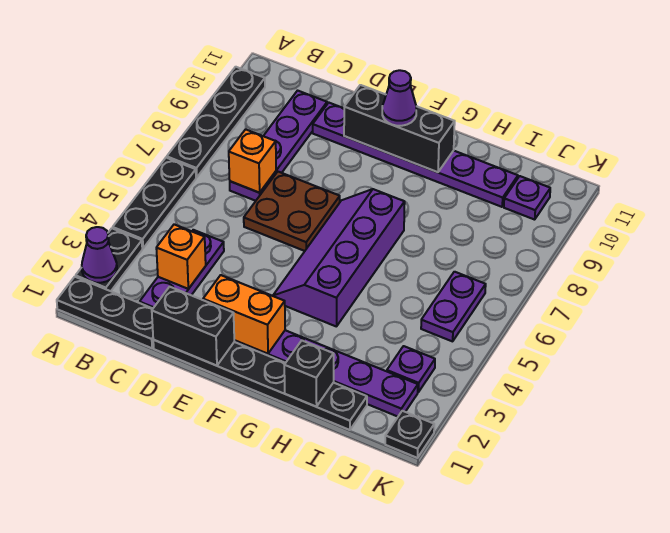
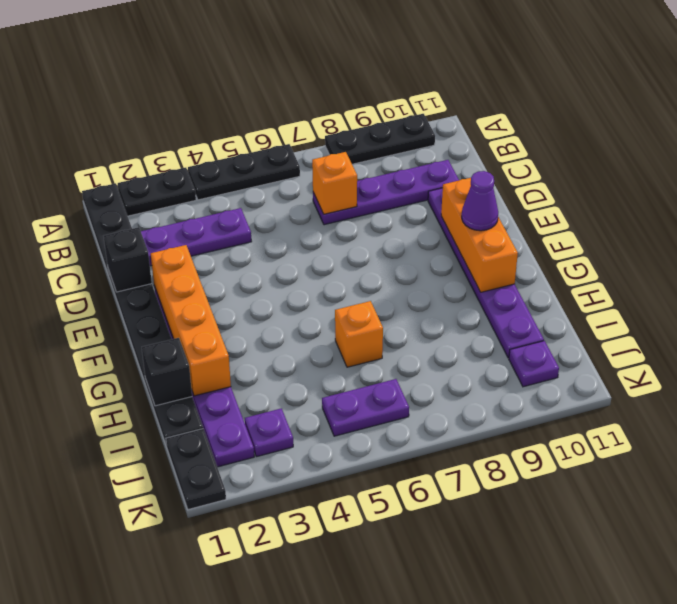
purple 1x1 cone [82,227,117,283] -> none
black 1x4 plate [167,67,265,177] -> black 1x3 plate [325,114,435,164]
orange 1x1 brick [156,224,206,289] -> orange 1x1 brick moved to [335,301,383,367]
black 1x2 brick [152,287,234,366] -> black 1x1 brick [104,227,152,292]
brown 2x2 plate [244,172,340,251] -> none
orange 1x2 brick [203,275,285,354] -> orange 1x4 brick [151,245,231,396]
black 1x3 brick [344,85,455,172] -> orange 1x3 brick [441,178,518,292]
purple 2x4 slope [273,189,405,327] -> none
black 1x1 plate [385,411,434,458] -> black 1x2 plate [166,429,226,510]

